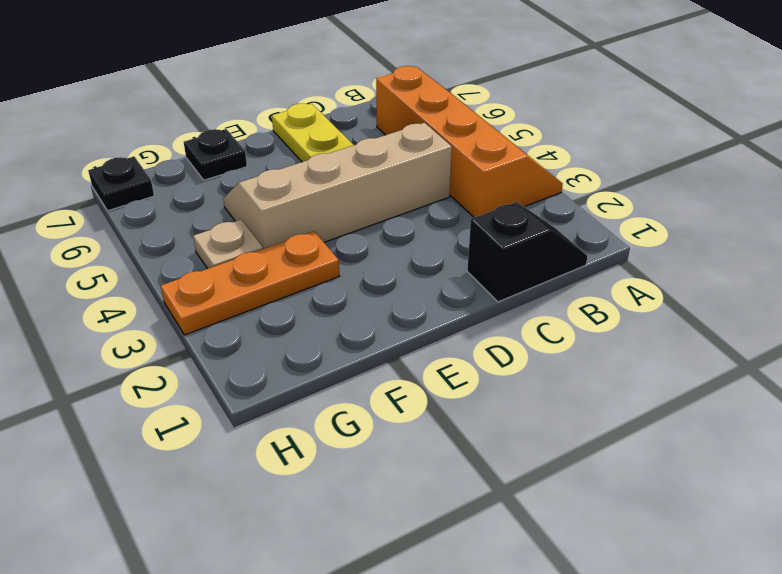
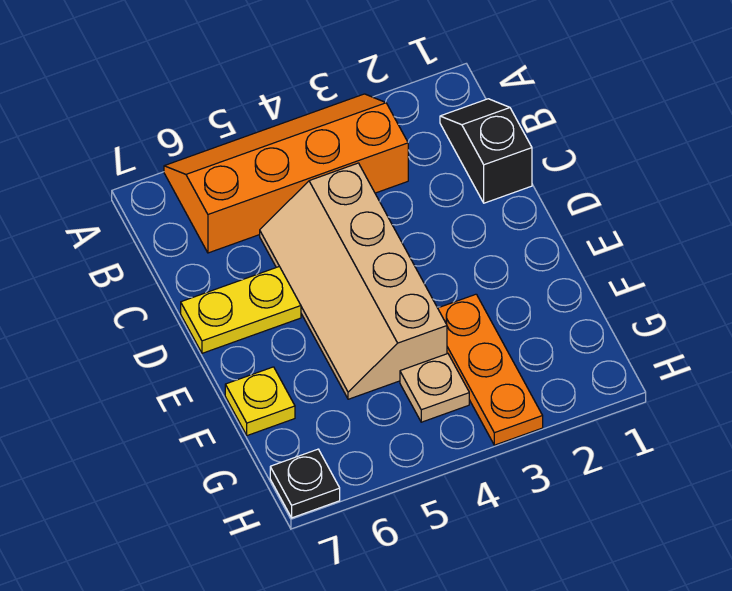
black 1x1 plate [184,129,247,180] -> yellow 1x1 plate [225,367,295,436]

